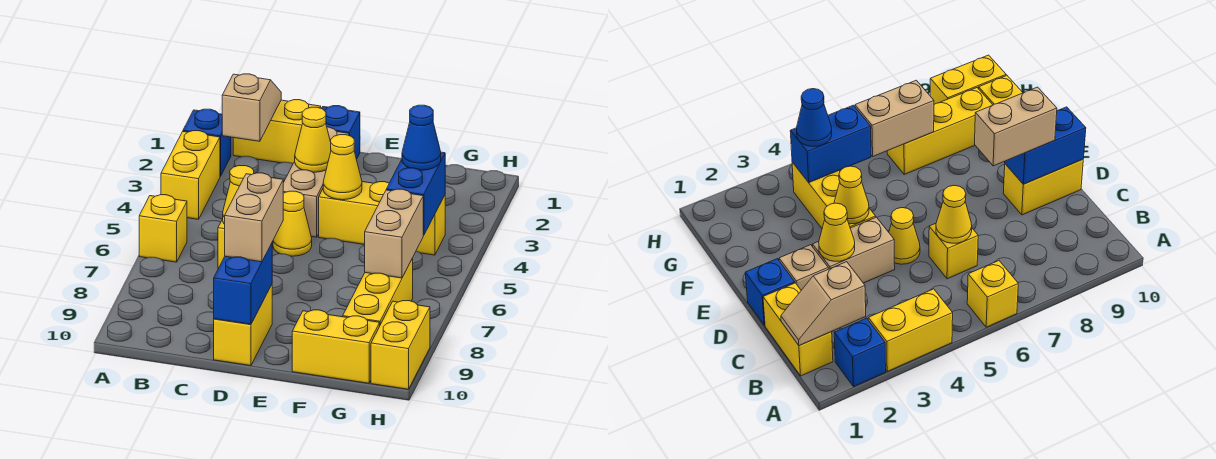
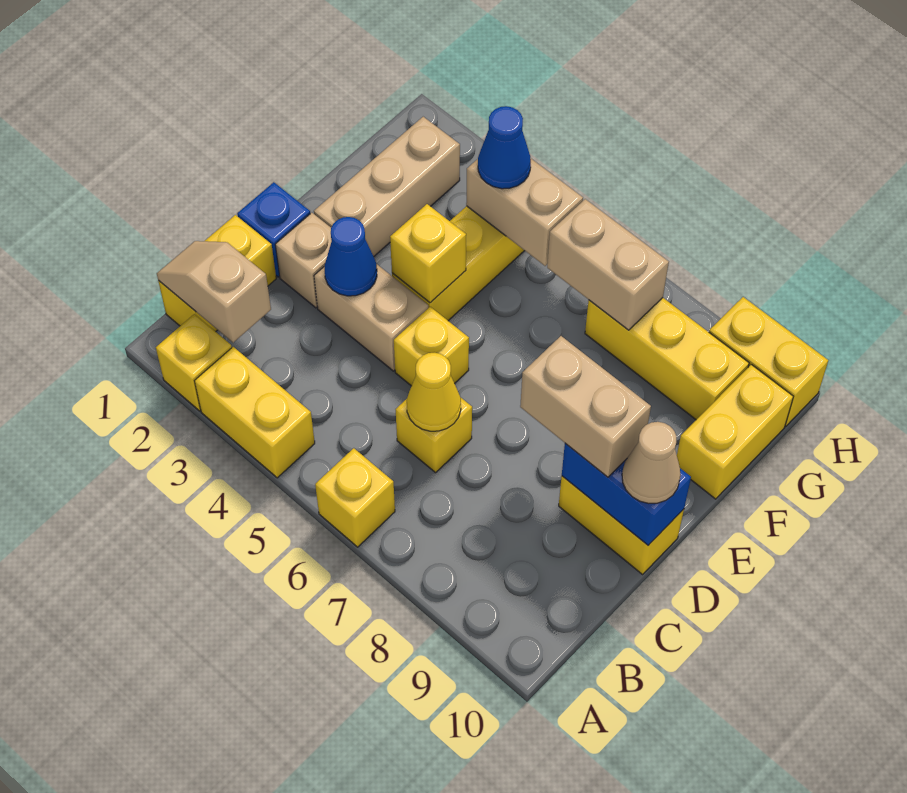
blue 1x1 brick [183,109,231,176] -> yellow 1x1 brick [156,314,232,411]
yellow 1x1 cone [295,107,331,172] -> blue 1x1 cone [325,217,377,296]
yellow 1x1 cone [273,191,312,256] -> yellow 1x1 brick [394,307,469,386]
none -> tan 1x1 cone [622,422,681,503]
none -> tan 1x3 brick [314,117,460,256]
yellow 1x1 cone [323,135,362,200] -> yellow 1x1 brick [390,204,466,303]
blue 1x2 brick [386,152,445,235] -> tan 1x2 brick [466,158,583,266]

